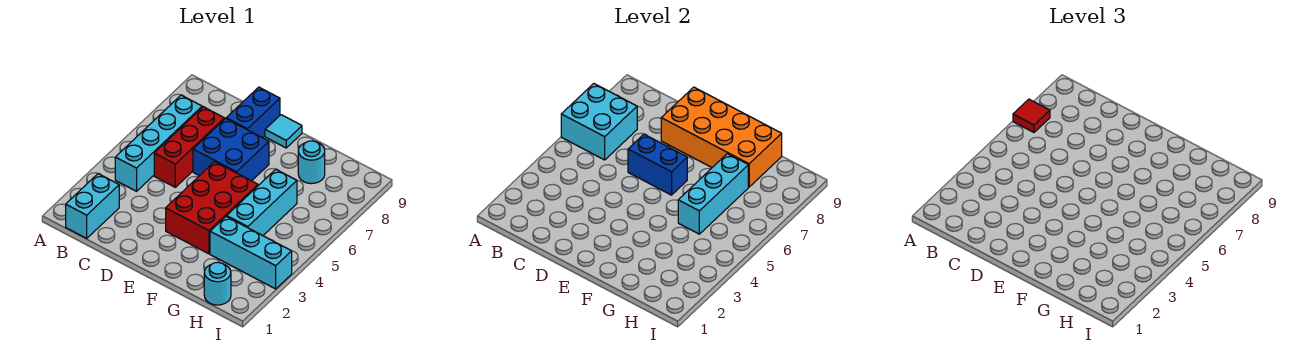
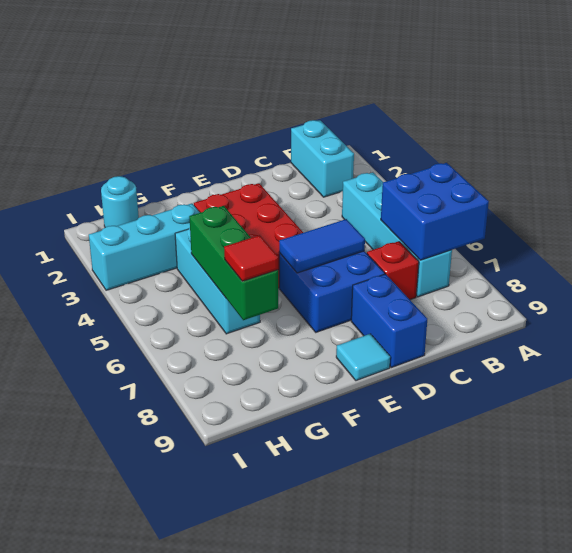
cyan 2x2 brick [561,84,637,160] -> blue 2x2 brick [381,163,489,260]
red 1x1 tile [1013,99,1050,132] -> red 1x1 tile moved to [224,235,278,281]
red 1x3 brick [154,107,224,187] -> red 1x1 brick [367,241,419,300]
blue 1x2 brick [628,134,687,195] -> blue 1x2 tile [279,219,365,273]
orange 2x4 brick [661,87,782,187] -> none
cyan 1x3 brick [678,154,748,234] -> green 1x3 brick [189,206,278,320]
cyan 1x1 round brick [298,141,325,184] -> none

